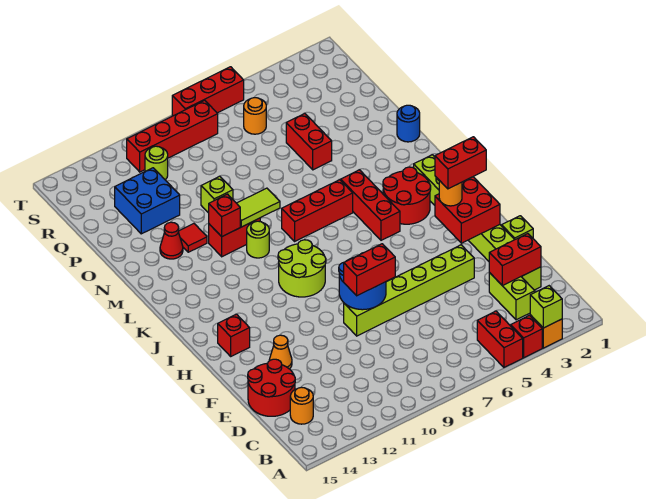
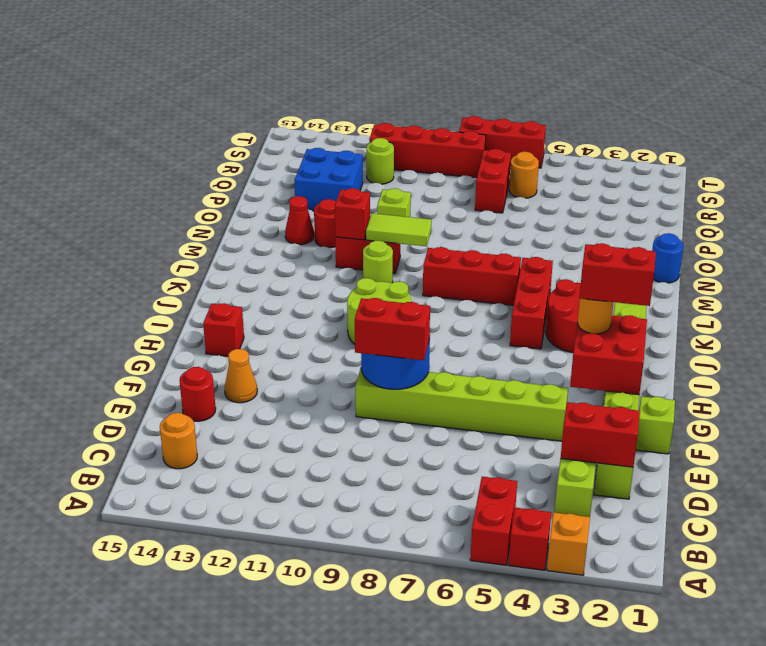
lime 1x1 brick [530,286,562,328] -> none
red 2x2 round brick [248,359,295,416] -> red 1x1 round brick [179,367,216,421]
red 1x1 tile [178,224,207,252] -> red 1x1 round brick [314,199,336,248]
red 1x2 brick [286,114,332,170] -> red 1x2 brick moved to [475,149,511,213]

